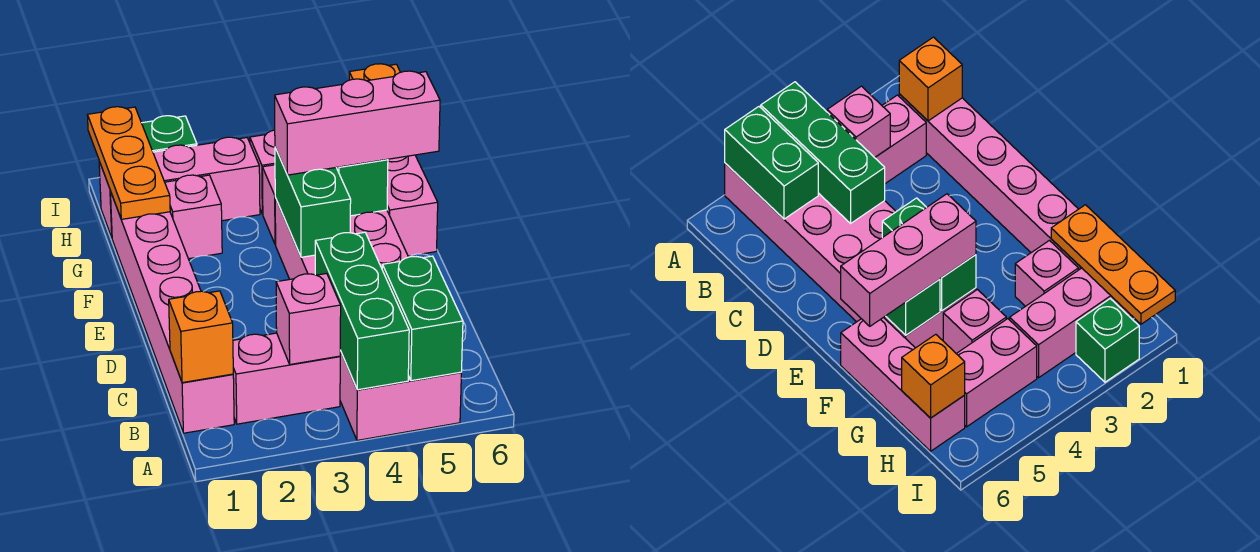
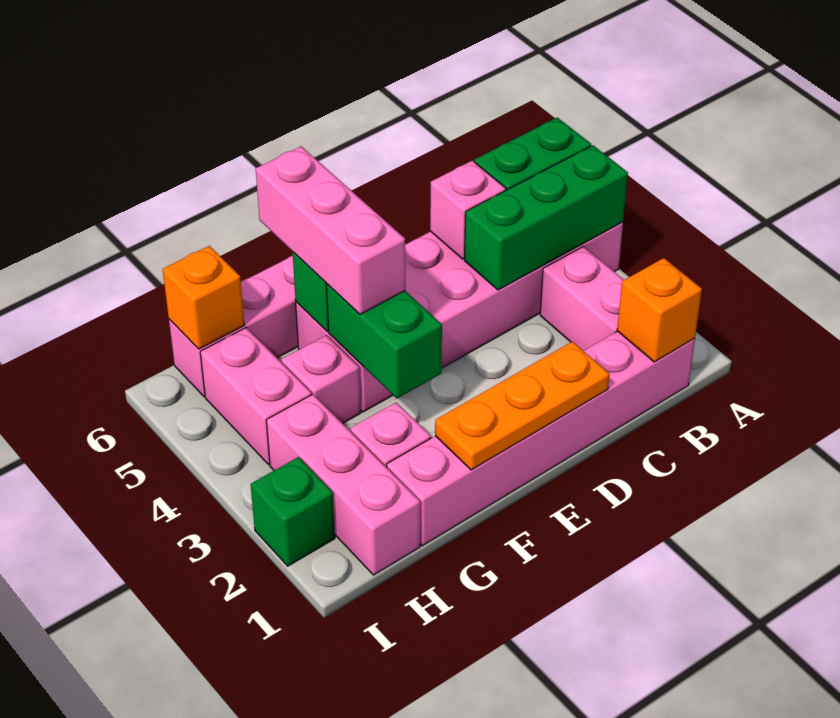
pink 1x1 brick [276,273,341,364] -> pink 1x1 brick moved to [430,161,506,259]
green 1x2 brick [275,148,351,257] -> green 1x2 brick turned to [327,284,442,398]
orange 1x3 plate [87,107,170,219] -> orange 1x3 plate moved to [435,342,609,470]

